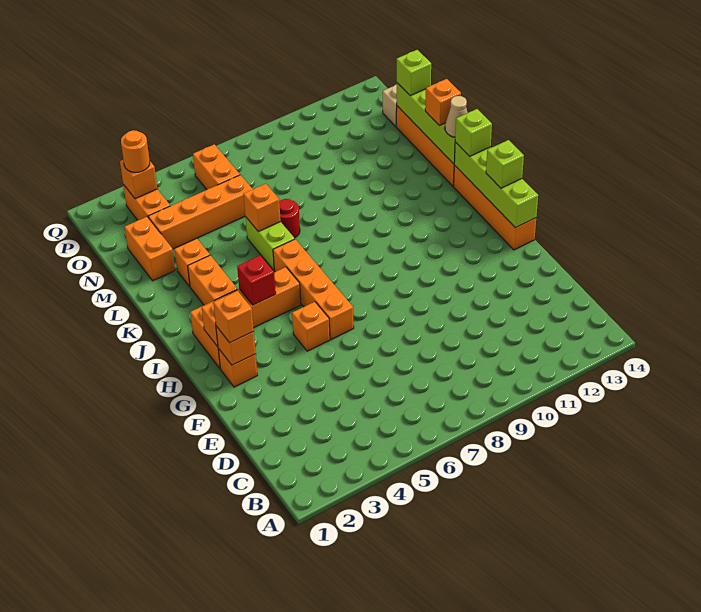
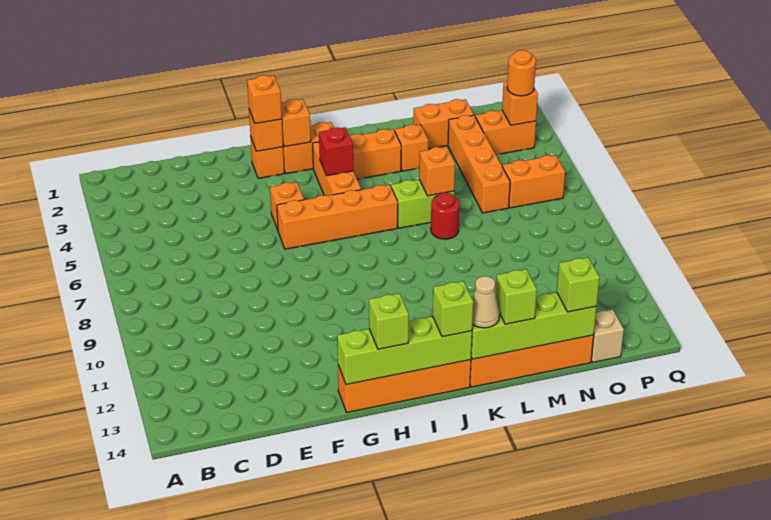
orange 1x1 brick [425,79,461,126] -> lime 1x1 brick [496,269,537,324]

